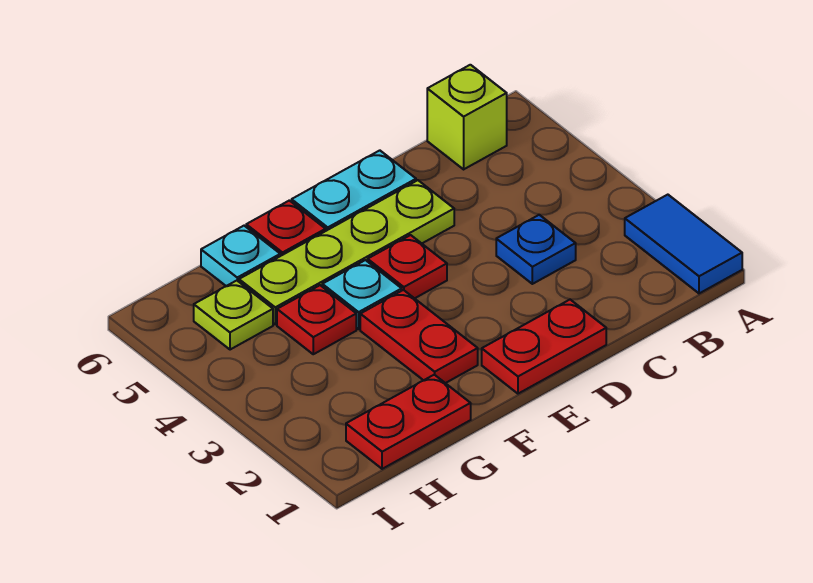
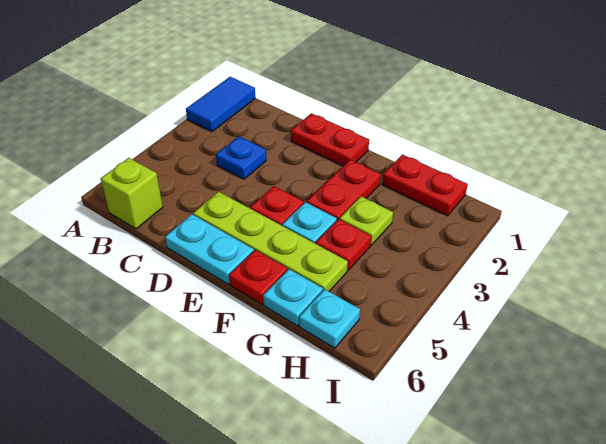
lime 1x1 plate [194,281,273,350] -> lime 1x1 plate moved to [339,196,393,245]
none -> cyan 1x1 plate [299,289,360,348]

